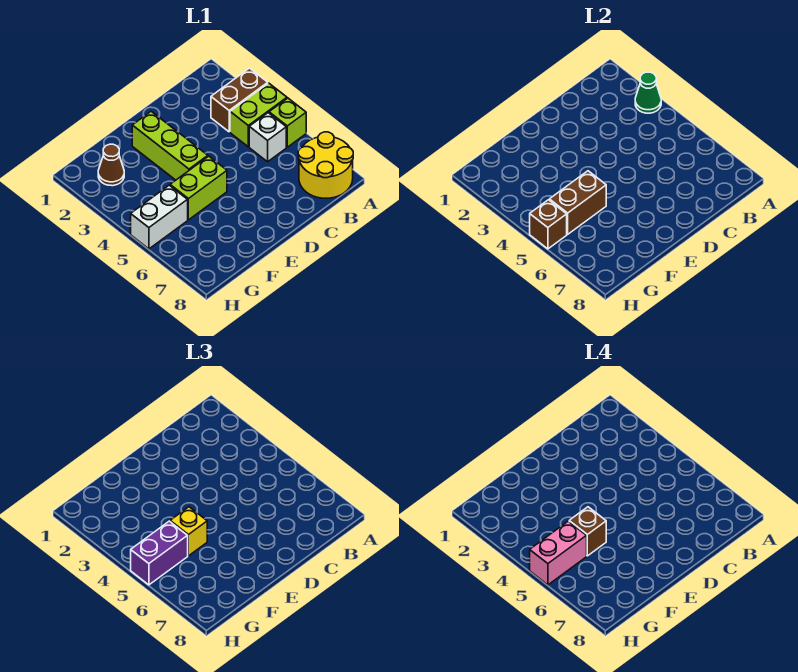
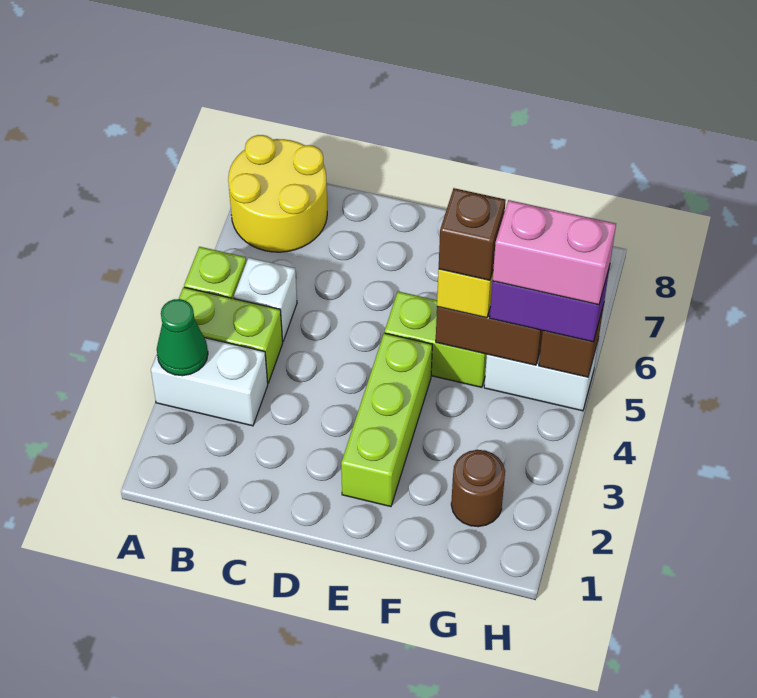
brown 1x2 brick [211,68,268,132] -> white 1x2 brick [151,338,268,426]
brown 1x1 cone [98,144,124,186] -> brown 1x1 round brick [451,450,505,527]

